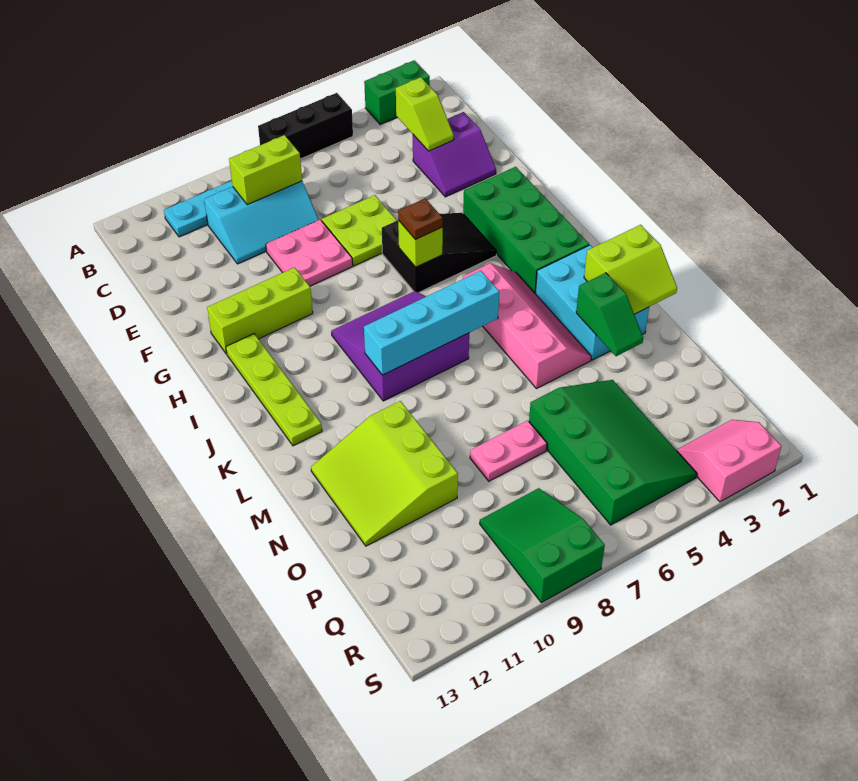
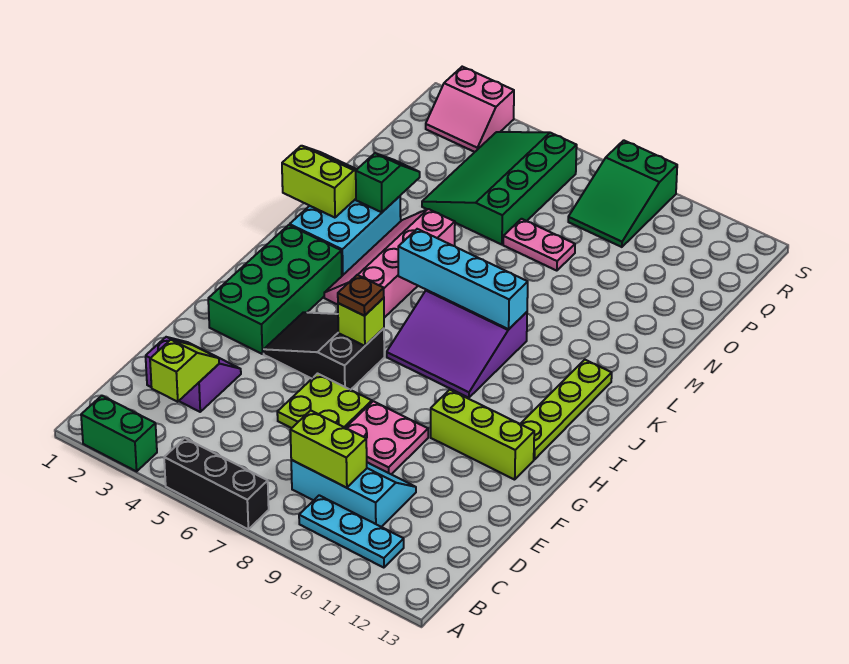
lime 3x3 slope [311,401,458,546] -> none

